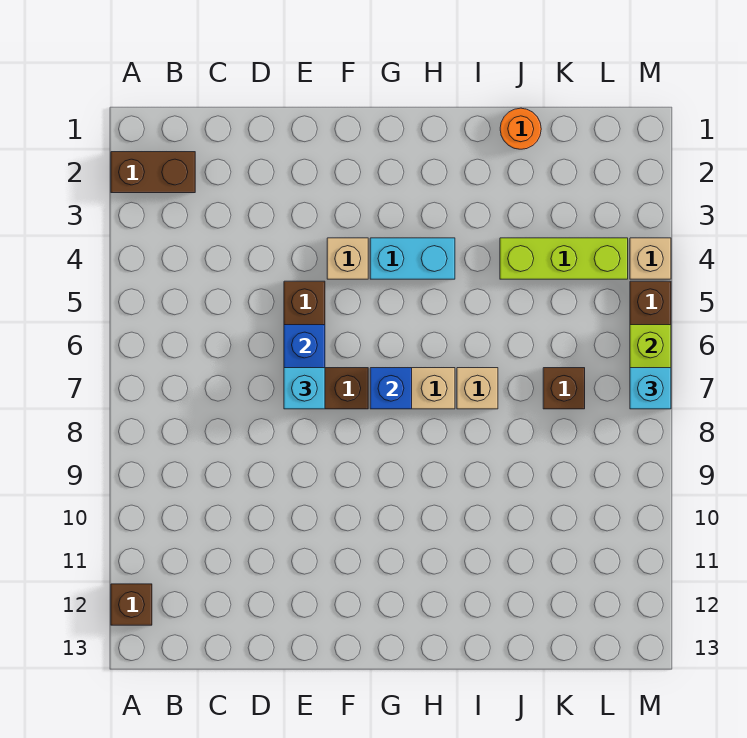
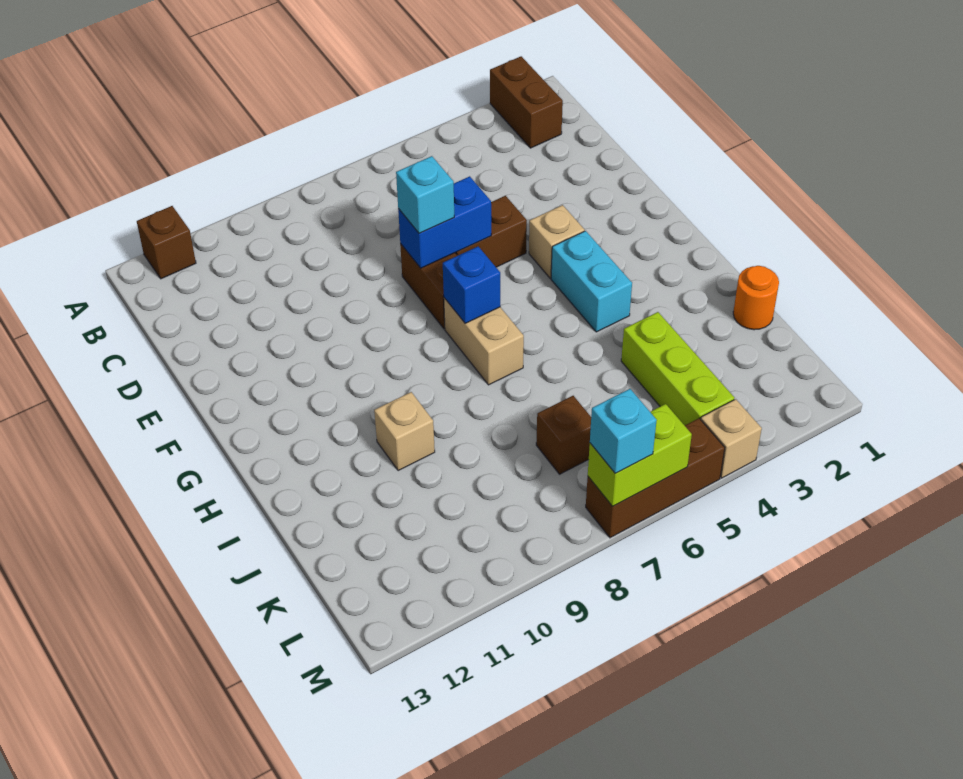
tan 1x1 brick [457,368,498,409] -> tan 1x1 brick moved to [374,392,435,471]

